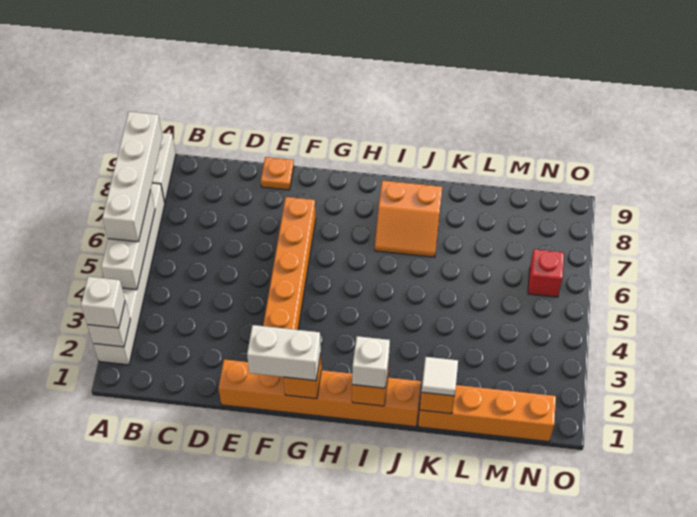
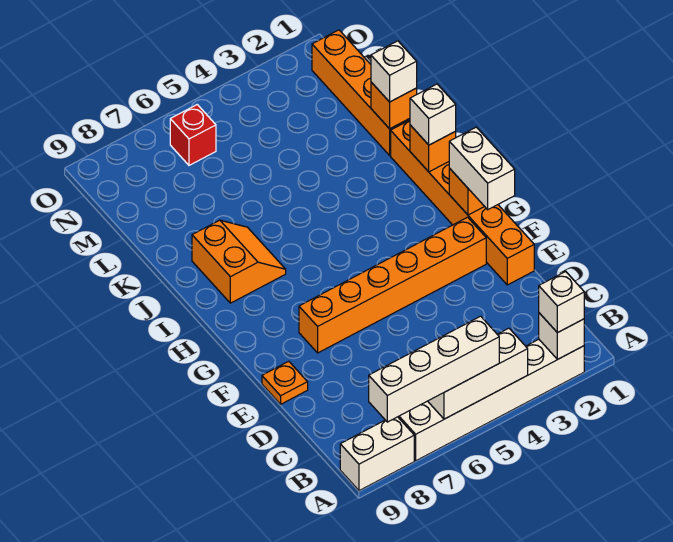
white 1x1 tile [422,357,458,396] -> white 1x1 brick [371,41,417,102]

